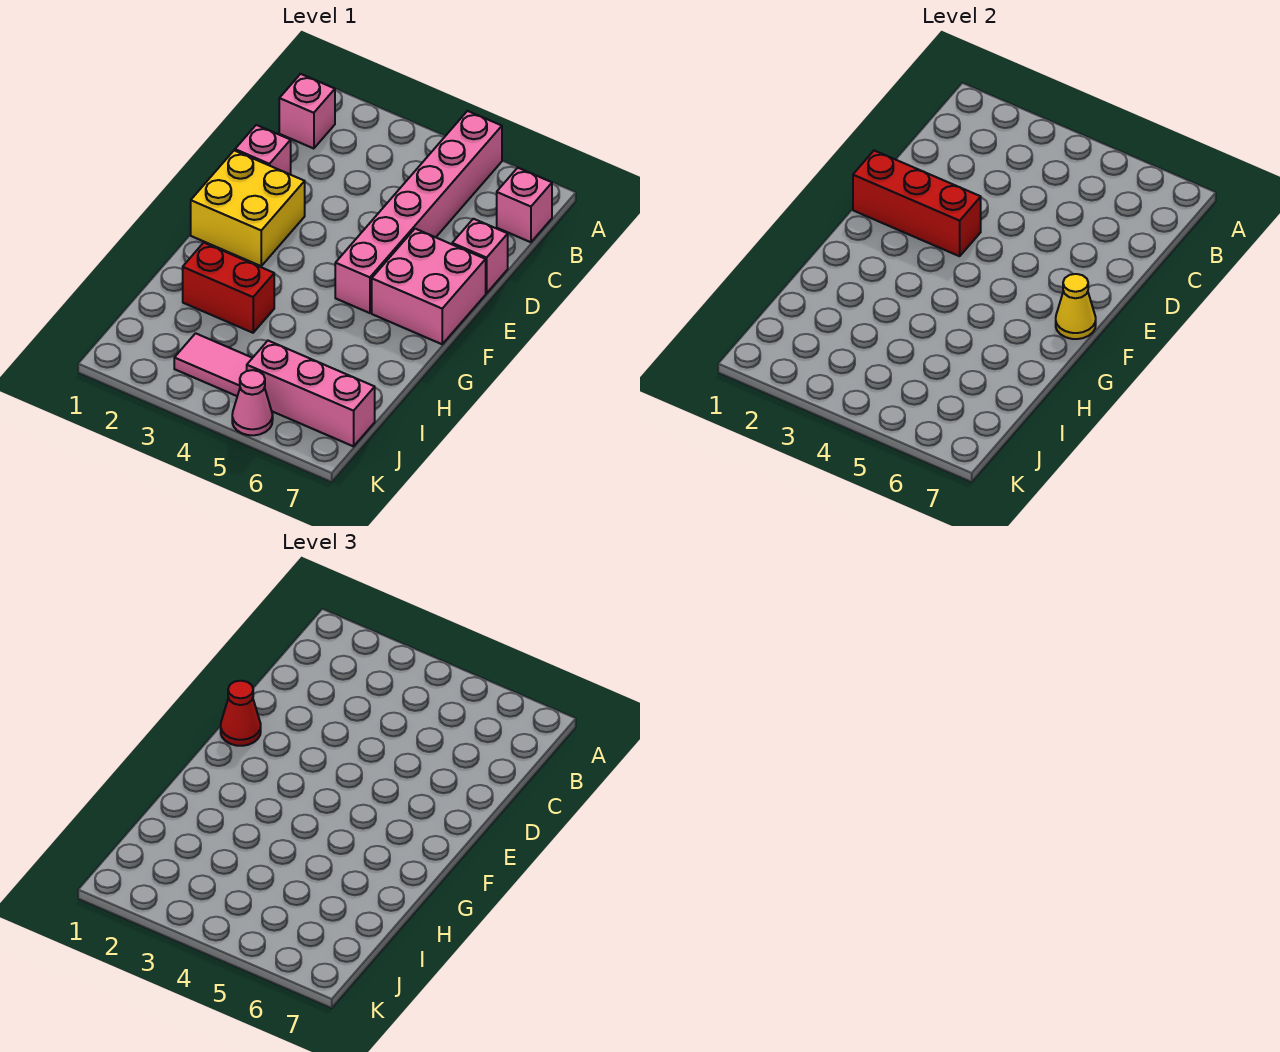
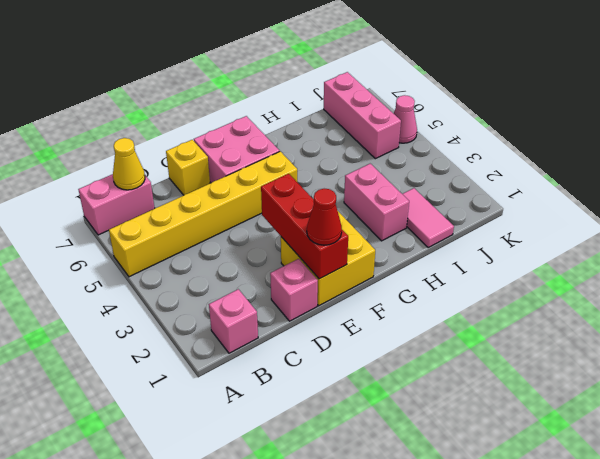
pink 1x6 brick [335,111,502,313] -> yellow 1x6 brick [109,151,297,277]
pink 1x1 brick [497,168,552,242] -> pink 1x2 brick [78,174,155,235]
pink 1x1 brick [452,219,508,293] -> yellow 1x1 brick [166,140,210,195]
yellow 1x1 cone [1056,274,1096,339] -> yellow 1x1 cone moved to [113,138,145,190]
red 1x2 brick [183,243,274,333] -> pink 1x2 brick [344,164,409,241]
pink 1x2 tile [174,333,252,396] -> pink 1x2 tile moved to [403,188,454,247]

